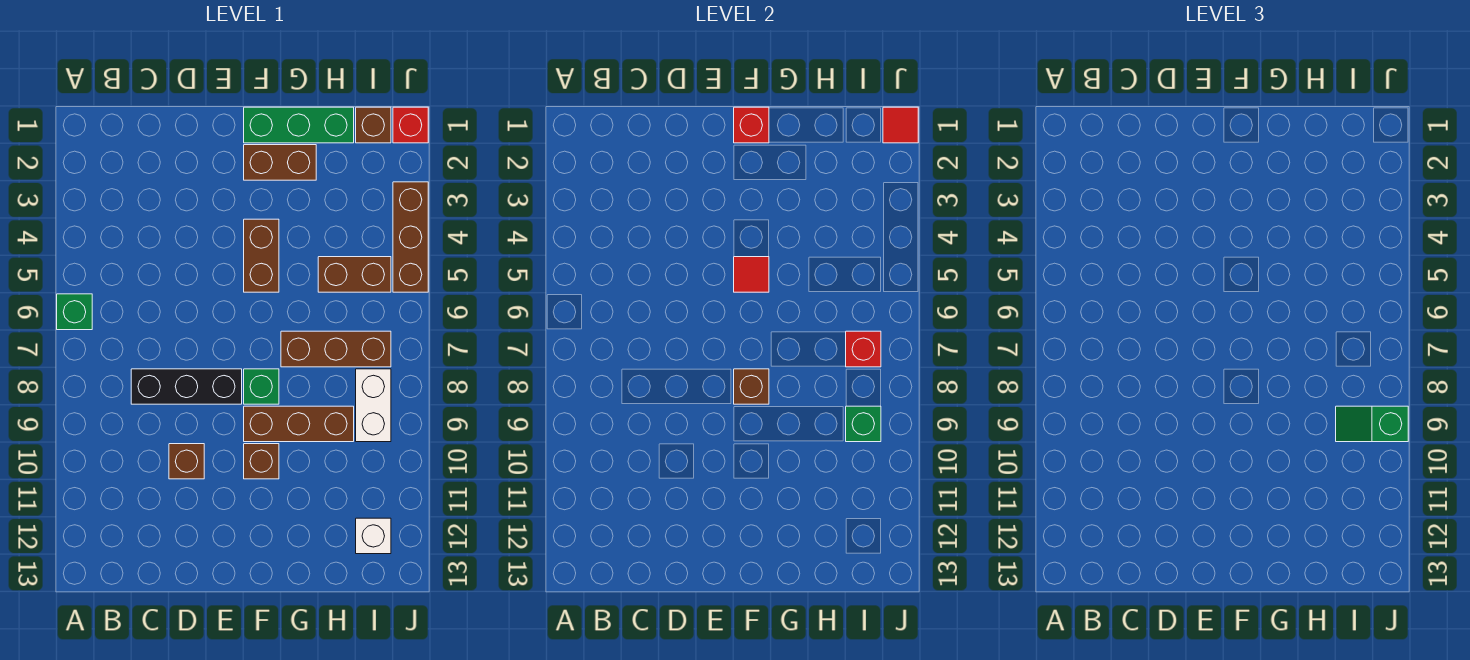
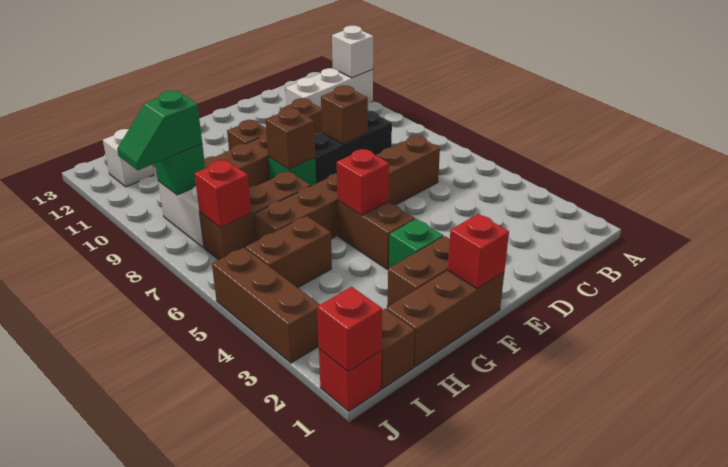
green 1x1 brick [57,294,92,330] -> green 1x1 brick moved to [389,219,443,268]
none -> white 1x3 brick [286,68,373,108]
none -> white 1x1 brick [332,26,373,78]
none -> brown 1x6 brick [254,136,440,241]
none -> brown 1x1 brick [321,85,368,144]
green 1x3 brick [244,107,354,143] -> brown 1x3 brick [387,270,504,367]
red 1x1 tile [734,257,769,292] -> red 1x1 brick [337,149,389,215]
green 1x2 slope [1336,406,1408,442] -> green 1x2 slope turned to [117,90,202,170]
red 1x1 tile [883,107,918,143] -> red 1x1 brick [317,287,382,371]

